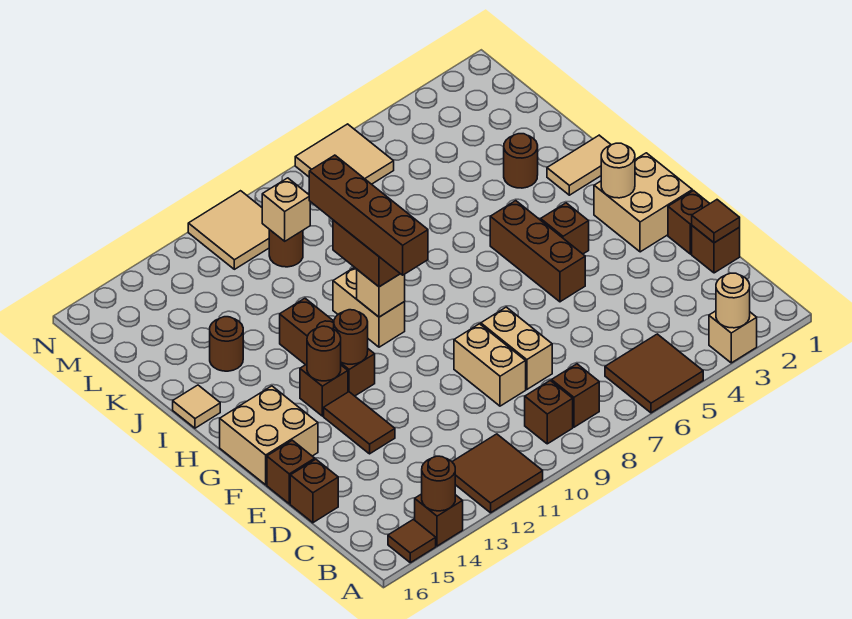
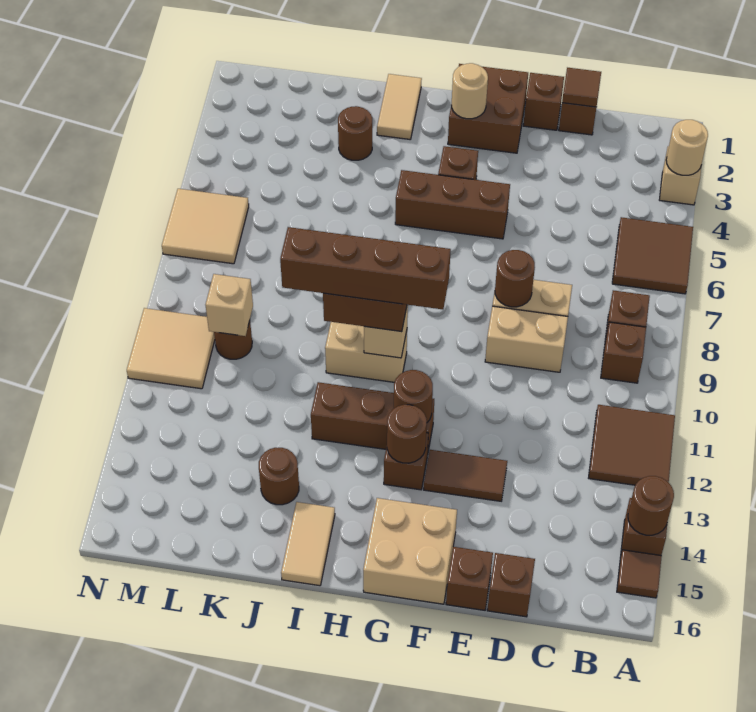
none -> brown 1x1 round brick [495,250,535,307]
tan 2x2 brick [594,153,692,252] -> brown 2x2 brick [448,64,528,153]
tan 1x1 tile [173,385,220,428] -> tan 1x2 tile [281,502,335,586]

